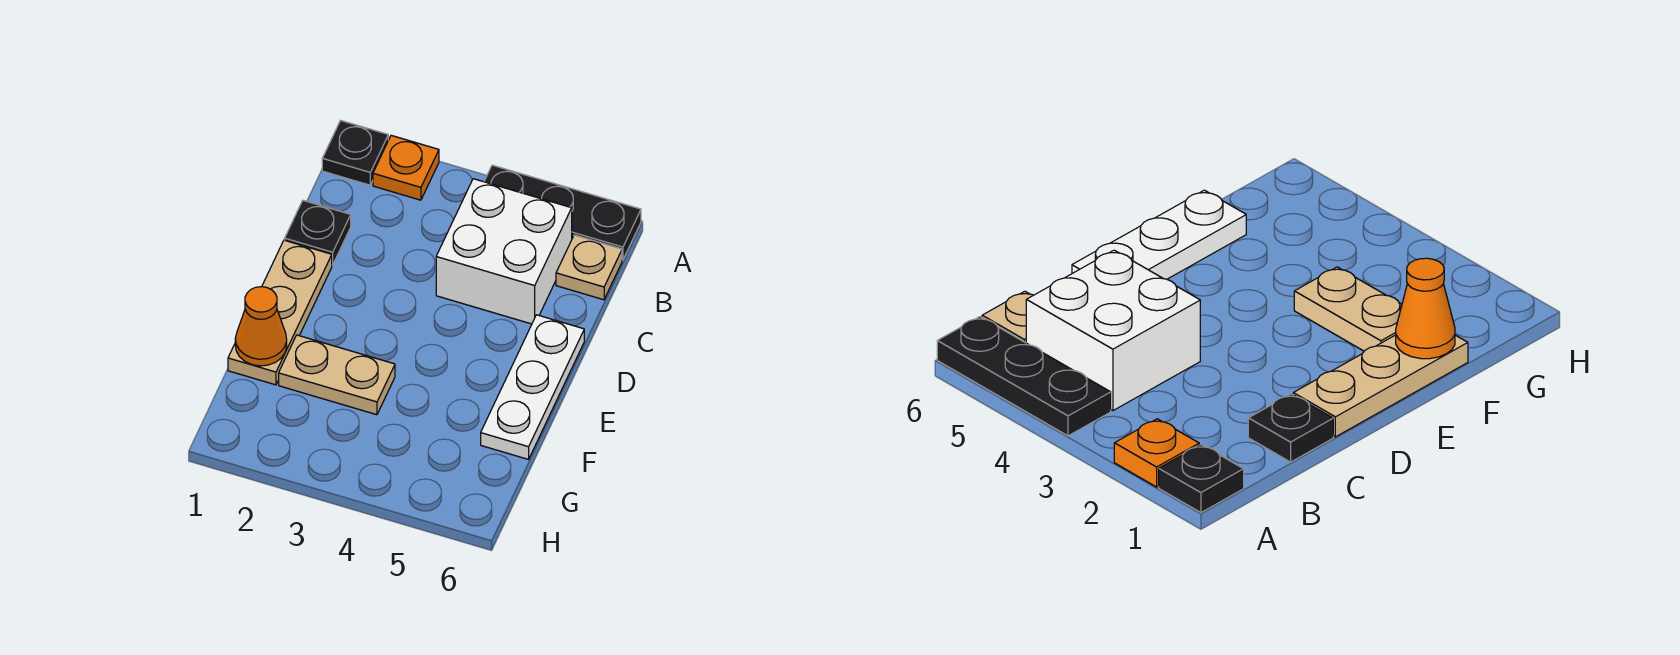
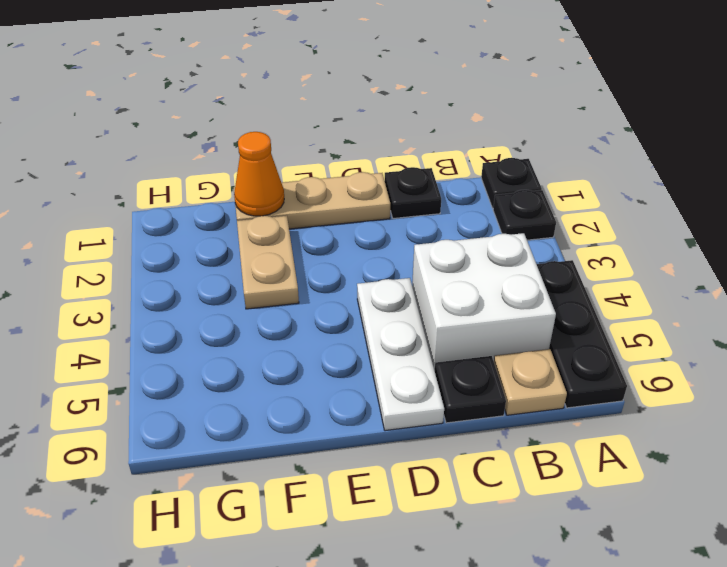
orange 1x1 plate [373,135,439,200] -> black 1x1 plate [493,190,556,240]
none -> black 1x1 plate [435,356,506,423]
white 1x3 plate [481,315,584,459] -> white 1x3 plate turned to [357,278,444,431]

